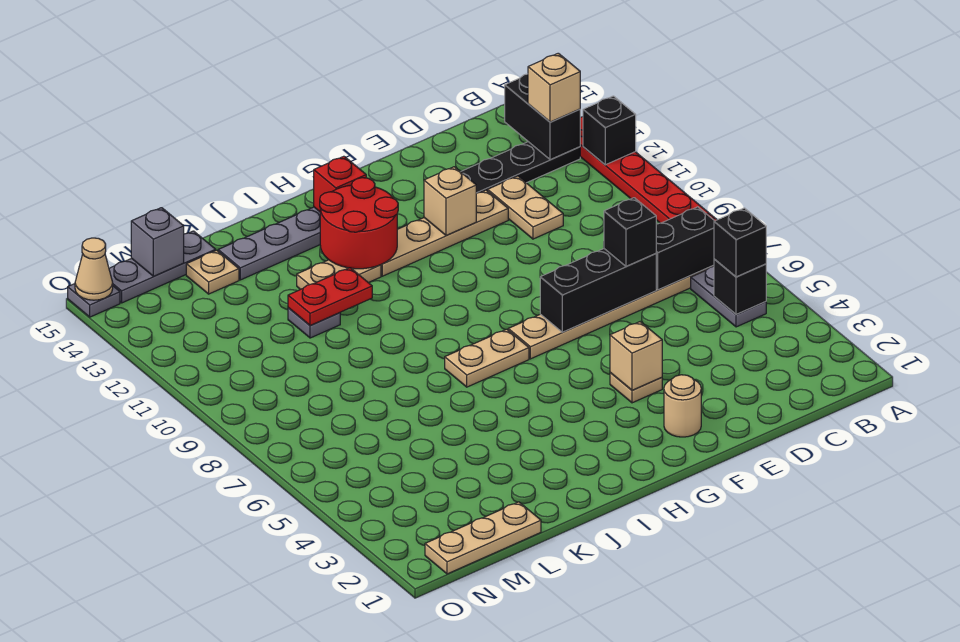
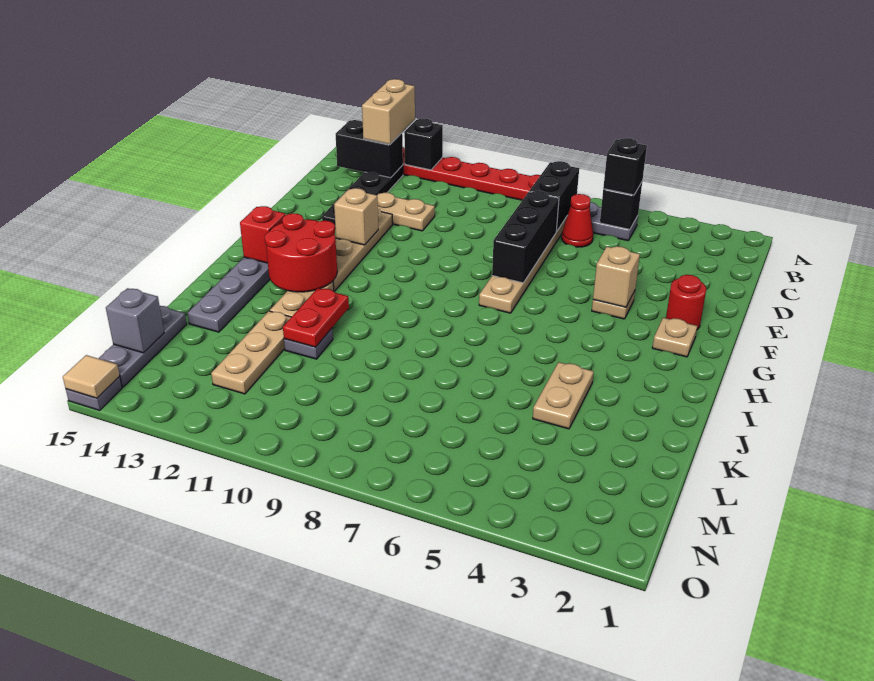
tan 1x1 brick [528,53,580,122] -> tan 1x2 brick [362,79,415,144]
none -> red 1x1 cone [562,194,593,247]
black 1x1 brick [604,198,656,266] -> none
tan 1x1 round brick [664,375,701,437] -> red 1x1 round brick [666,275,706,330]
tan 1x2 plate [445,329,529,387] -> tan 1x2 plate moved to [533,362,594,429]
tan 1x3 plate [425,502,541,574] -> tan 1x3 plate moved to [211,311,291,394]
tan 1x1 plate [186,250,239,294] -> tan 1x1 plate moved to [652,318,697,357]
tan 1x1 cone [75,238,113,300] -> tan 1x1 tile [63,355,120,398]

